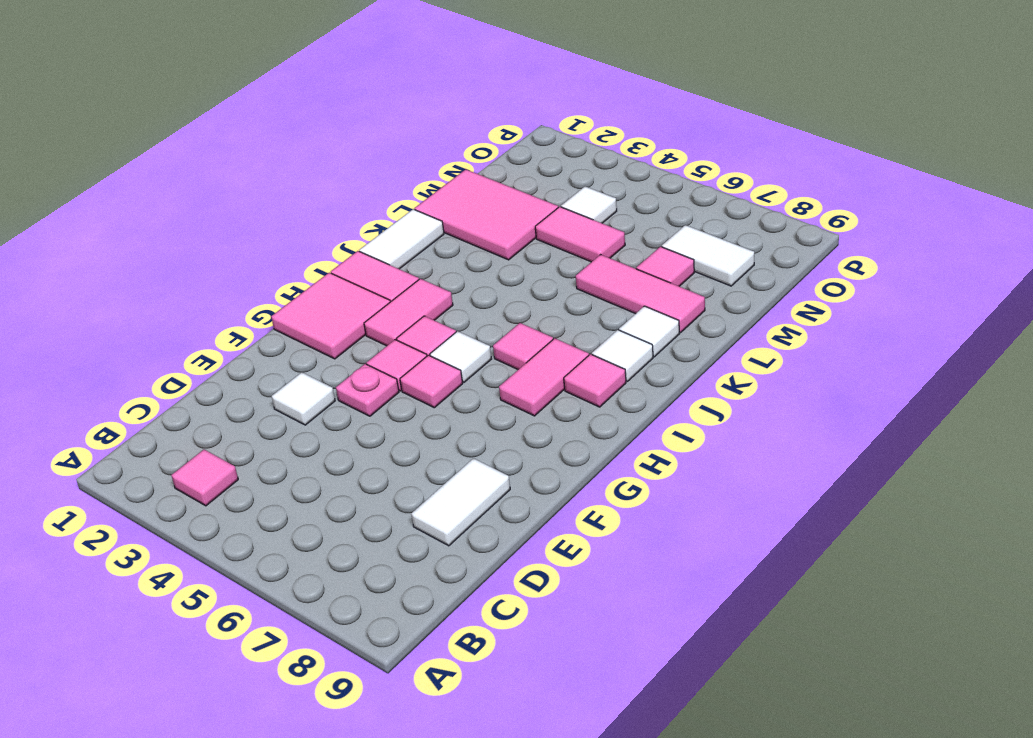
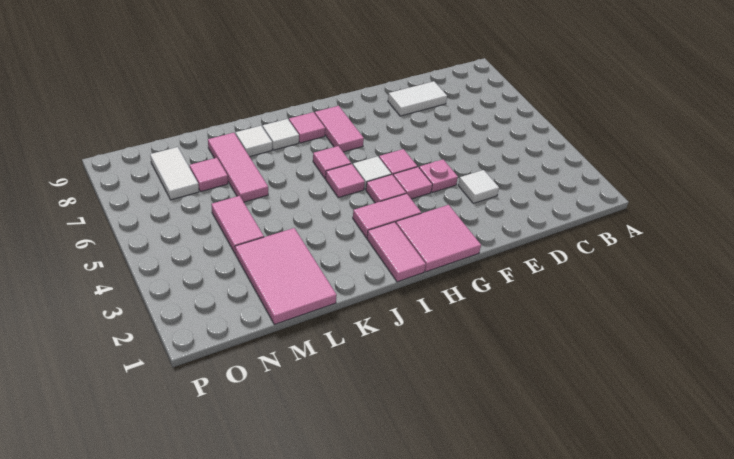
pink 1x1 tile [171,449,238,506] -> pink 1x1 tile moved to [326,164,365,198]
pink 1x2 tile [499,338,589,416] -> pink 1x2 tile turned to [315,106,364,152]
white 1x2 tile [359,209,444,269] -> none
white 1x1 tile [561,186,617,223] -> none

